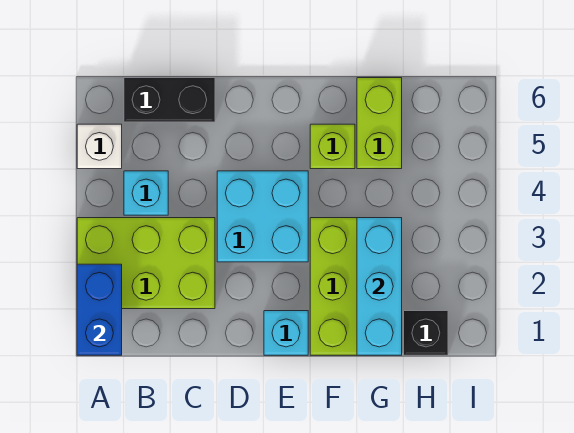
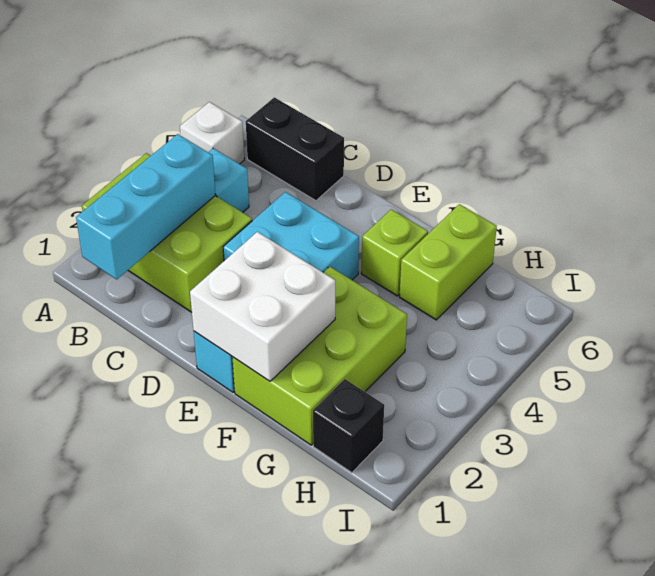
blue 1x2 brick [77,264,122,355] -> none
none -> white 2x2 brick [190,232,335,381]
cyan 1x3 brick [357,218,402,355] -> cyan 1x3 brick moved to [76,134,215,279]

